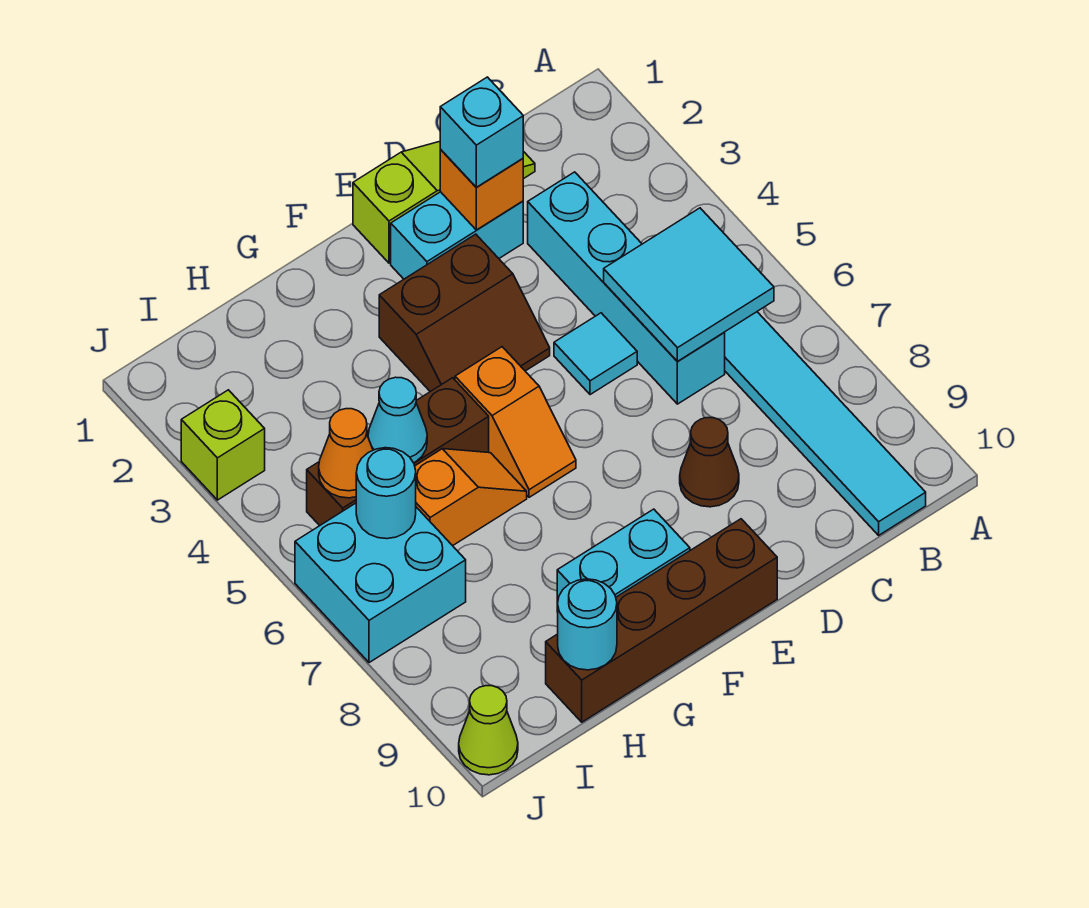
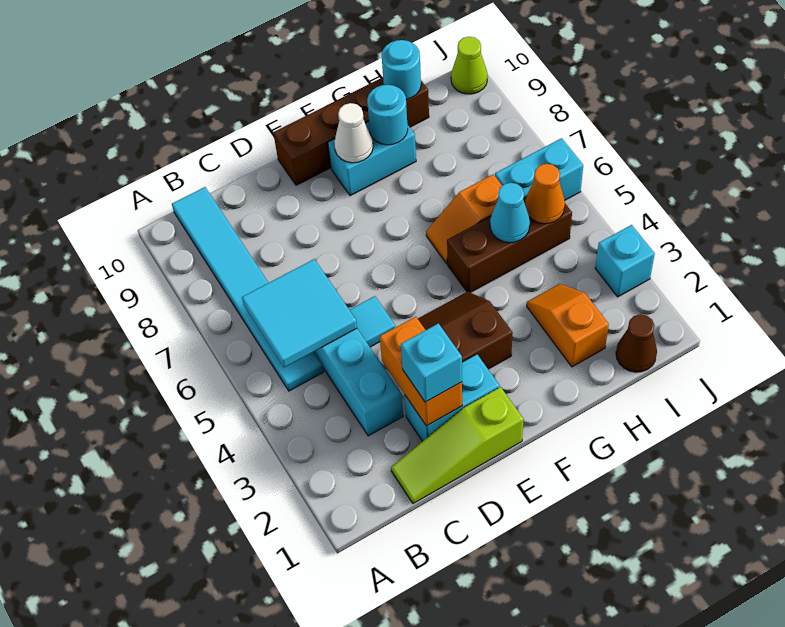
orange 1x1 brick [440,149,523,230] -> orange 1x2 brick [380,317,462,426]
brown 1x1 cone [680,418,739,507] -> brown 1x1 cone moved to [616,314,657,372]
orange 1x2 slope [455,347,576,497] -> orange 1x2 slope moved to [527,284,609,367]
none -> white 1x1 cone [334,103,373,163]
cyan 2x2 brick [295,503,466,663] -> cyan 1x2 brick [495,138,583,200]
cyan 1x1 round brick [356,448,416,539] -> cyan 1x1 round brick moved to [367,85,408,145]
lime 1x1 brick [181,390,265,500] -> cyan 1x1 brick [595,225,655,297]

